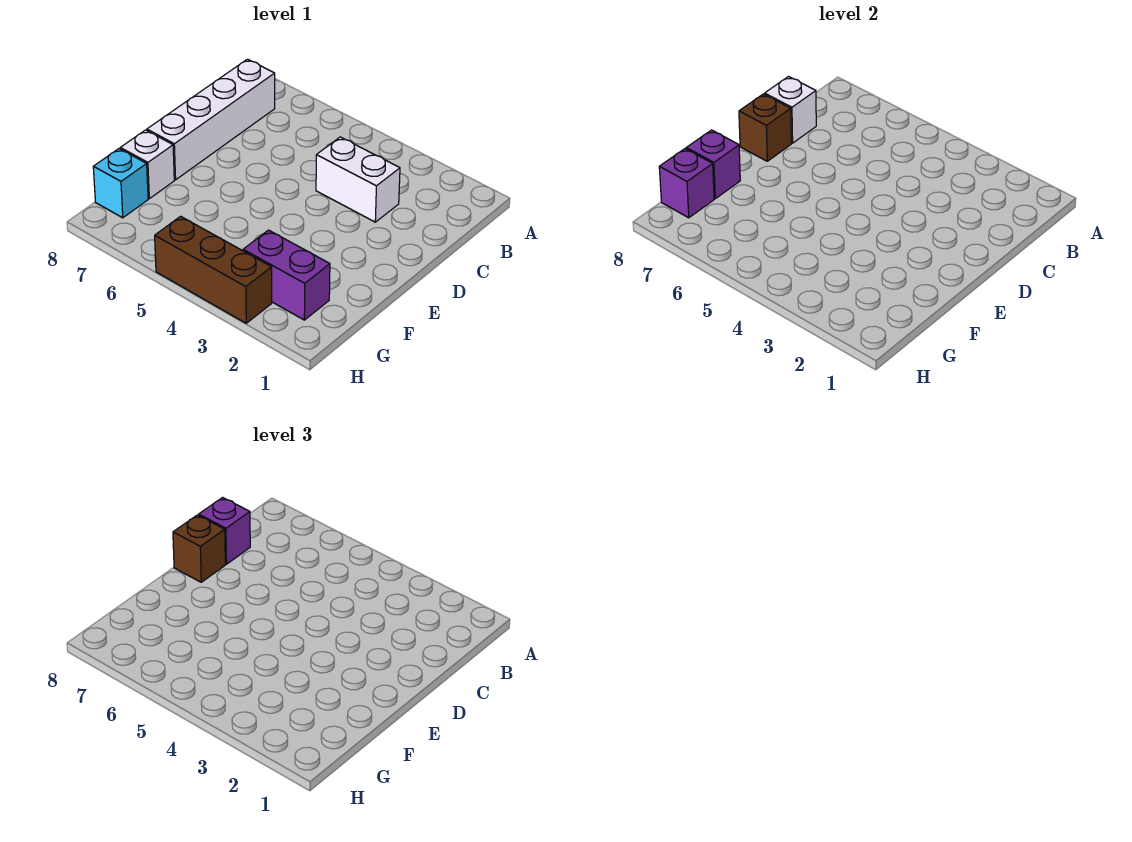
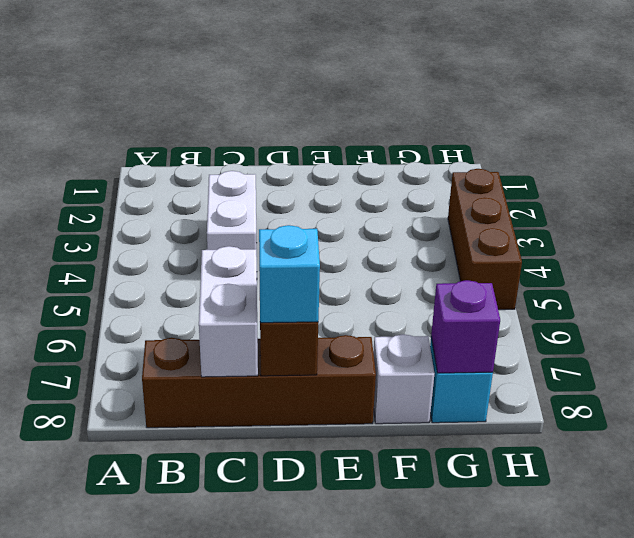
white 1x4 brick [147,59,275,180] -> brown 1x4 brick [142,335,376,428]
white 1x1 brick [765,77,816,143] -> white 1x2 brick [199,246,258,377]
purple 1x1 brick [199,498,250,564] -> none
brown 1x1 brick [173,515,225,582] -> cyan 1x1 brick [259,225,320,323]
purple 1x1 brick [686,130,740,199] -> none
purple 1x2 brick [243,230,330,320] -> none

